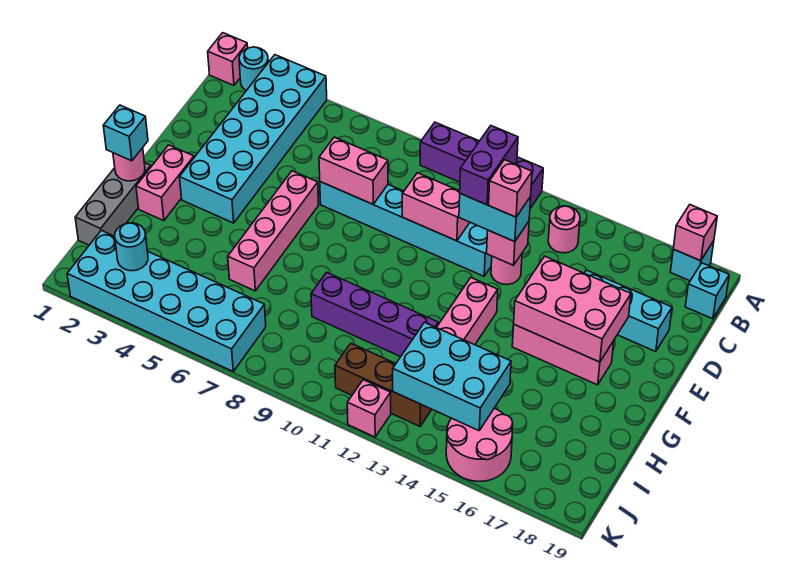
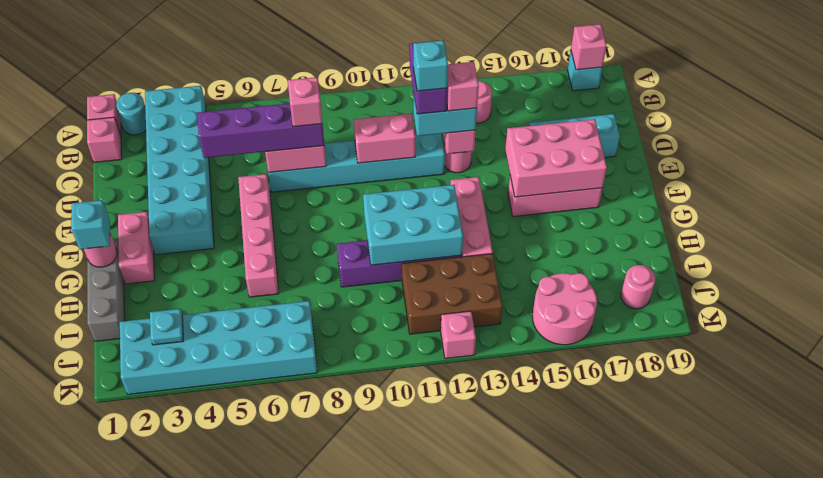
purple 1x4 brick [420,122,543,208] -> purple 1x4 brick moved to [197,103,325,158]
none -> pink 1x1 brick [87,117,122,162]
cyan 1x1 brick [685,263,729,319] -> cyan 1x1 brick moved to [413,40,448,91]
none -> pink 1x1 brick [288,77,322,127]
cyan 2x3 brick [393,323,511,431] -> cyan 2x3 brick moved to [363,185,463,265]
cyan 1x1 round brick [115,223,148,271] -> cyan 1x1 plate [150,309,183,345]
brown 1x3 brick [335,343,432,426] -> brown 2x3 brick [402,254,503,334]
none -> pink 1x1 round brick [621,265,656,309]

